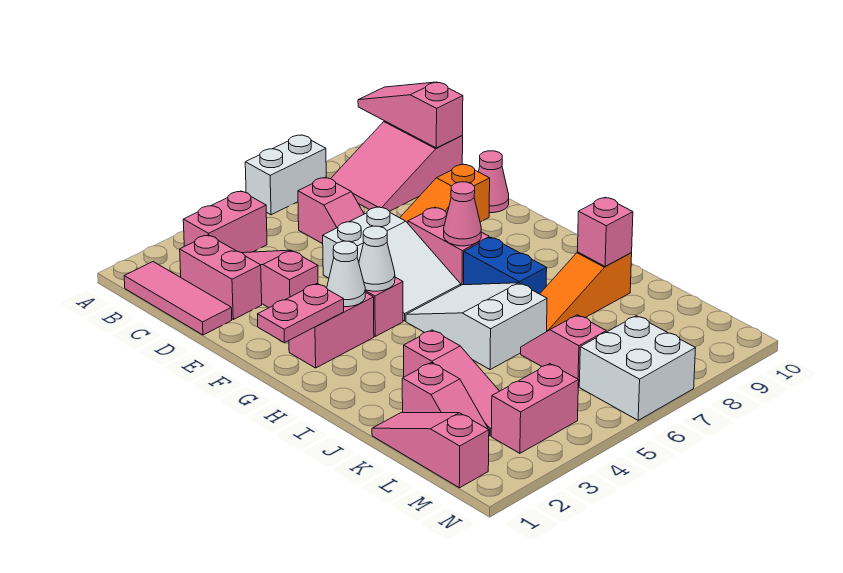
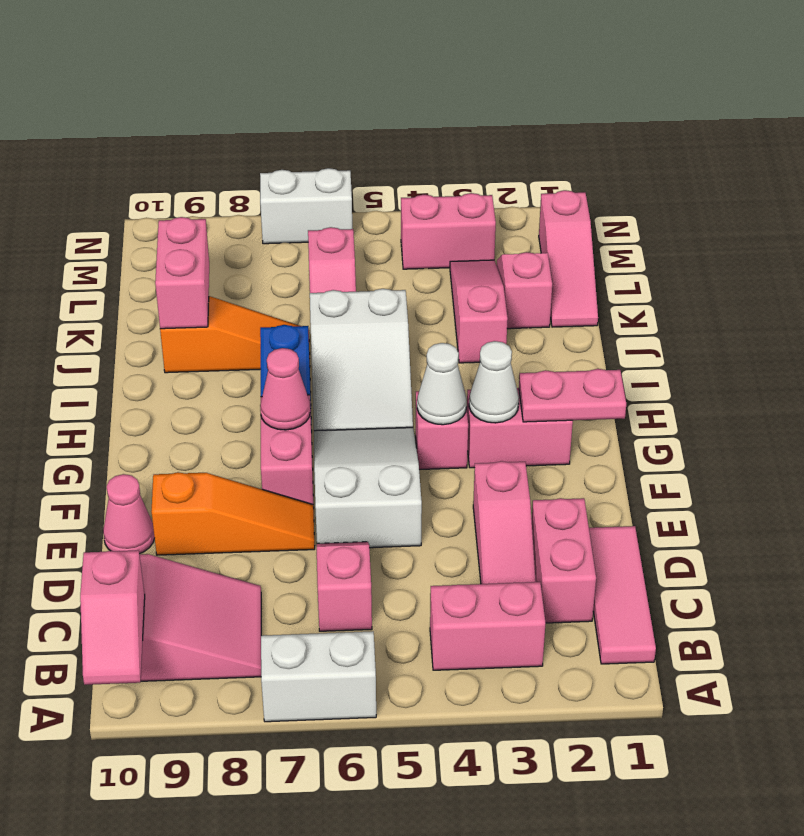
pink 1x3 slope [358,82,463,148] -> pink 1x2 slope [80,550,145,685]
pink 1x1 brick [577,197,633,266] -> pink 1x2 brick [155,217,209,329]
white 2x2 brick [579,316,696,420] -> white 1x2 brick [260,168,352,244]

